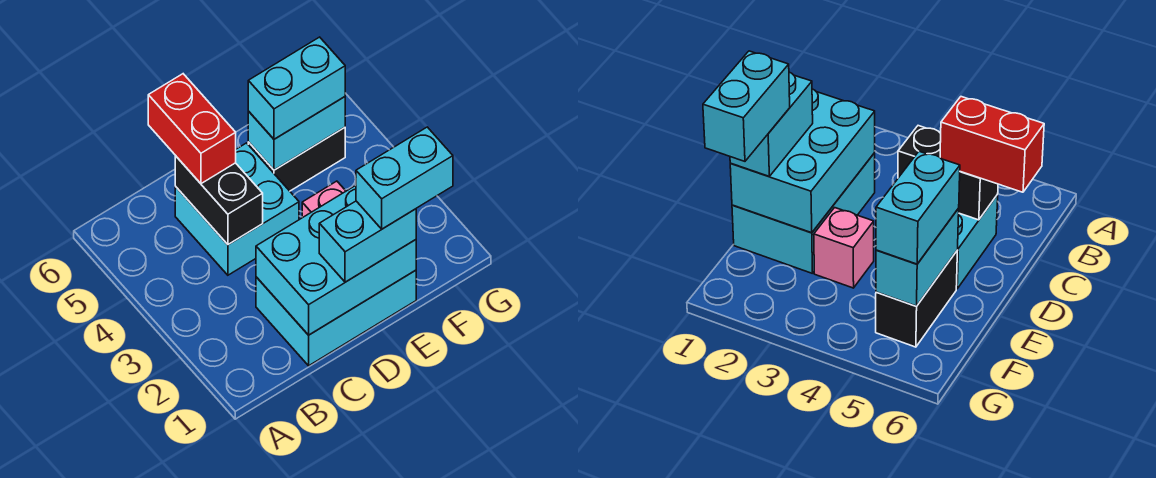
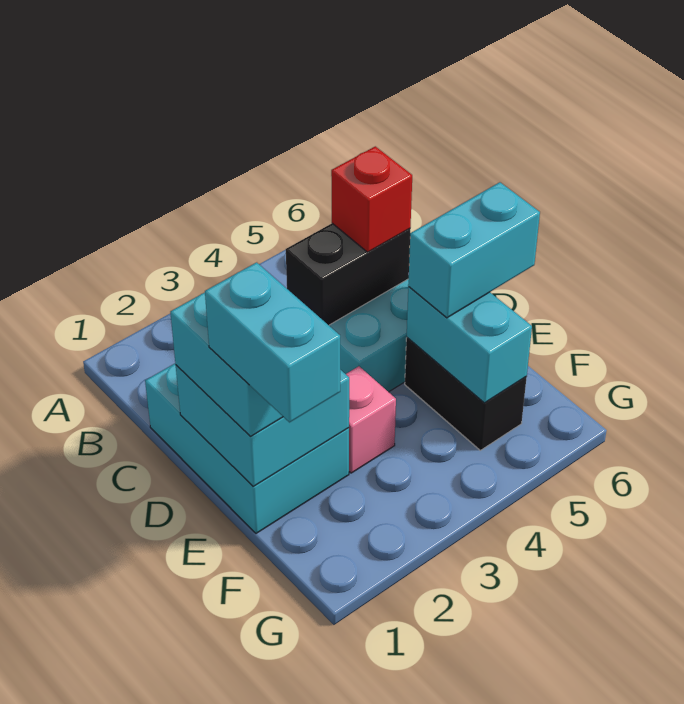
cyan 2x3 brick [256,185,416,335] -> cyan 2x2 brick [176,365,349,486]
red 1x2 brick [148,74,236,184] -> red 1x1 brick [331,146,412,252]
cyan 1x2 brick [248,37,345,139] -> cyan 1x2 brick turned to [408,182,540,318]

